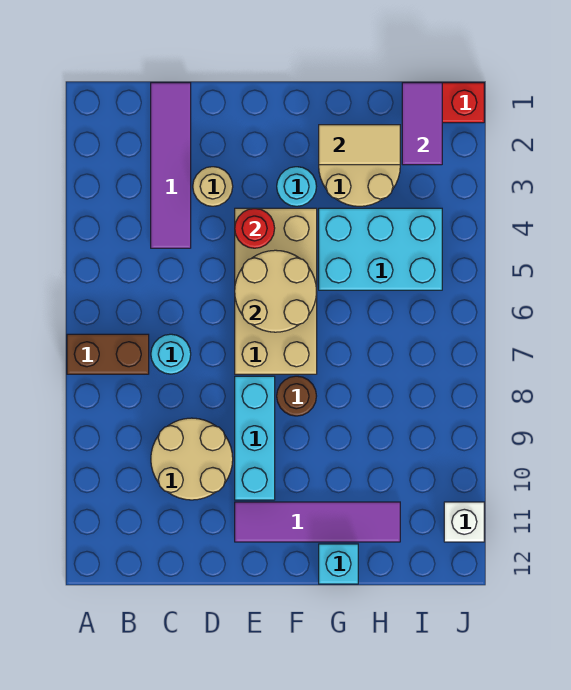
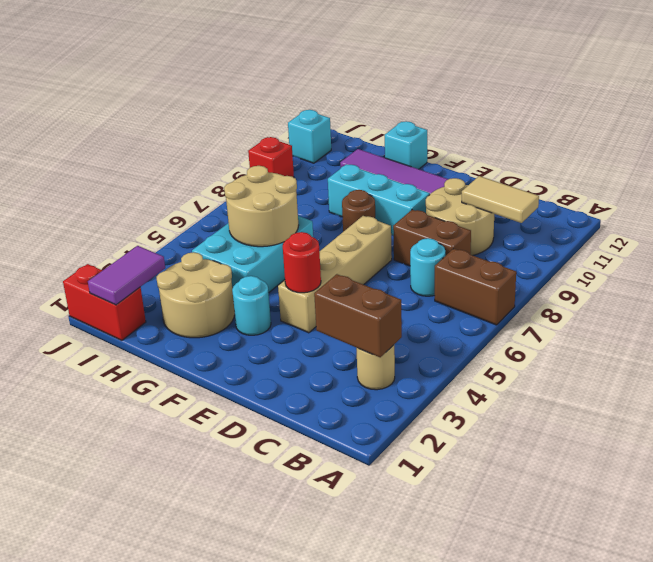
none -> brown 1x2 brick [314,274,402,357]
purple 1x4 tile [151,83,191,248] -> none
none -> brown 1x2 brick [393,210,471,266]
tan 1x1 round brick [193,167,233,206] -> tan 1x1 round brick moved to [356,345,395,390]
tan 2x4 brick [235,208,317,374] -> tan 1x4 brick [278,216,392,333]
tan 2x2 round brick [235,250,317,332] -> tan 2x2 round brick moved to [224,166,299,247]
cyan 1x3 brick [235,376,275,500] -> cyan 1x3 brick turned to [328,164,430,236]
tan 1x2 tile [319,125,400,165] -> tan 1x2 tile moved to [462,176,539,223]
cyan 2x3 brick [319,208,442,290] -> cyan 2x3 brick turned to [192,216,313,292]
none -> red 1x1 brick [248,137,294,177]
white 1x1 brick [444,502,484,542] -> cyan 1x1 brick [288,110,331,163]

